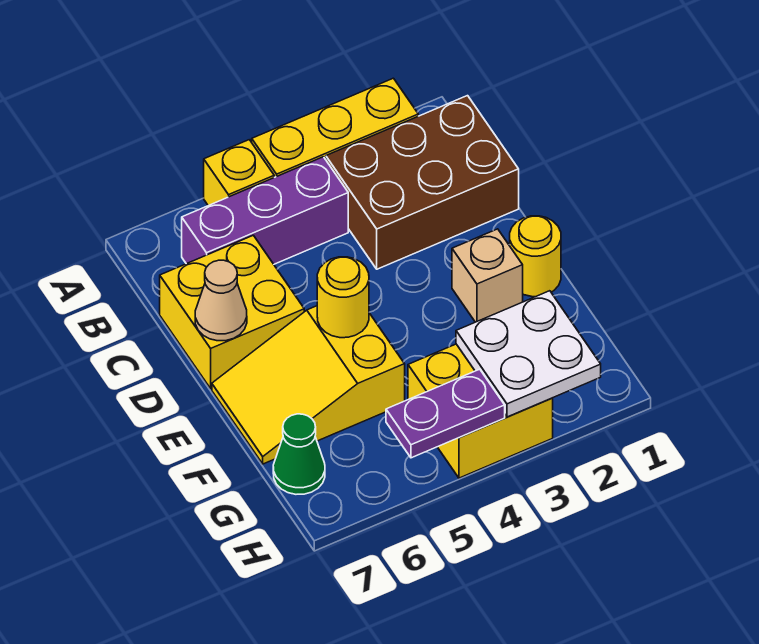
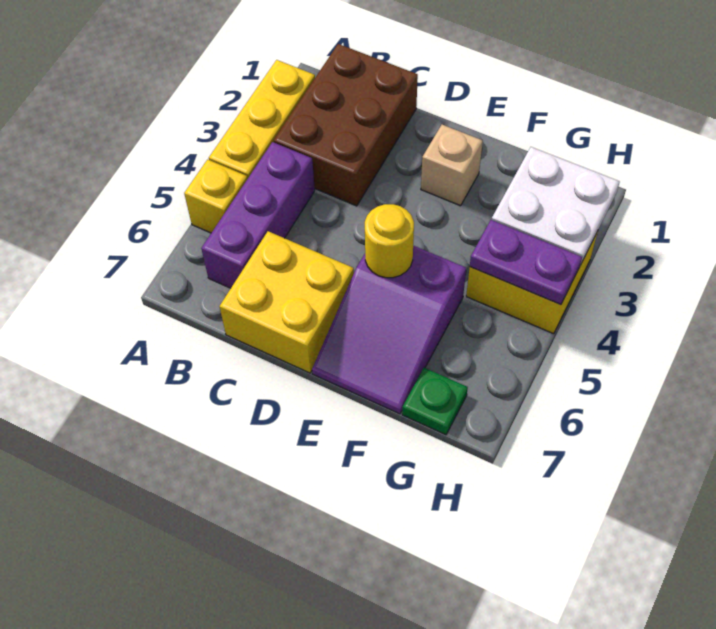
tan 1x1 cone [195,260,247,341] -> none
yellow 1x1 round brick [510,216,561,297] -> none
yellow 2x3 slope [212,306,405,464] -> purple 2x3 slope [312,246,466,414]
green 1x1 cone [273,414,325,494] -> green 1x1 plate [402,368,468,435]
purple 1x2 plate [386,369,505,458] -> purple 1x2 plate turned to [470,220,582,305]

